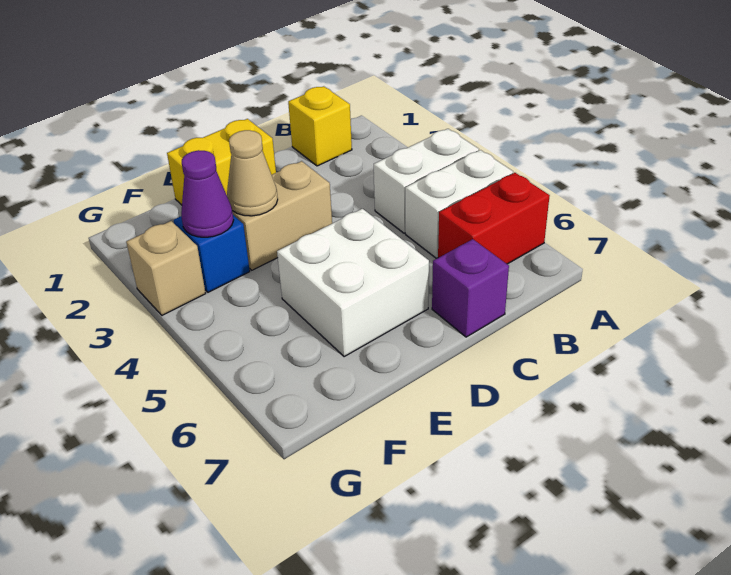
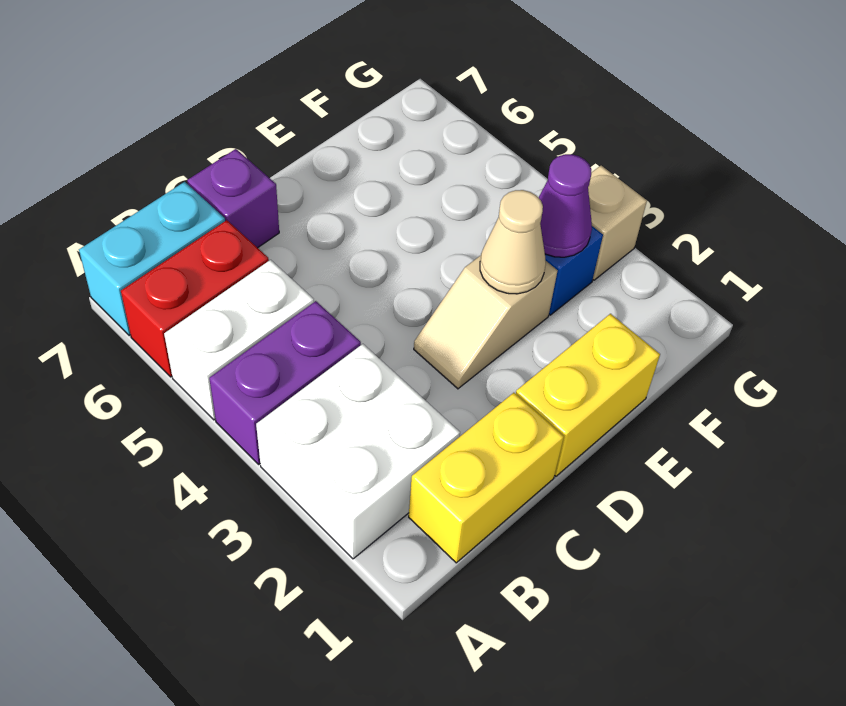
white 1x2 brick [374,129,479,233] -> purple 1x2 brick [209,301,361,464]
none -> cyan 1x2 brick [79,182,225,335]
yellow 1x1 brick [288,86,352,166] -> yellow 1x2 brick [409,393,564,563]
tan 1x2 brick [232,161,332,270] -> tan 1x2 slope [414,256,557,389]
white 2x2 brick [277,209,429,357] -> white 2x2 brick moved to [256,344,460,559]

